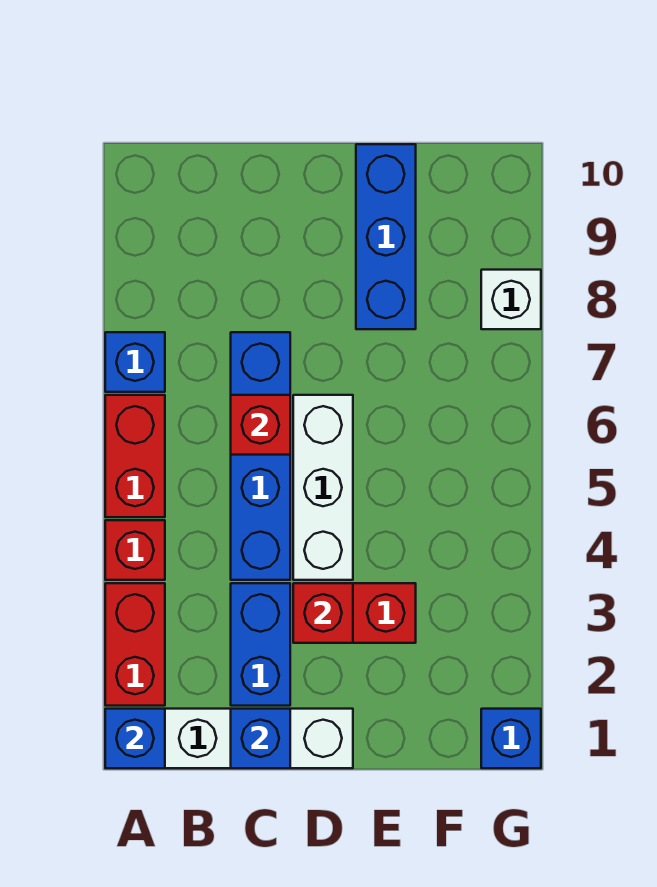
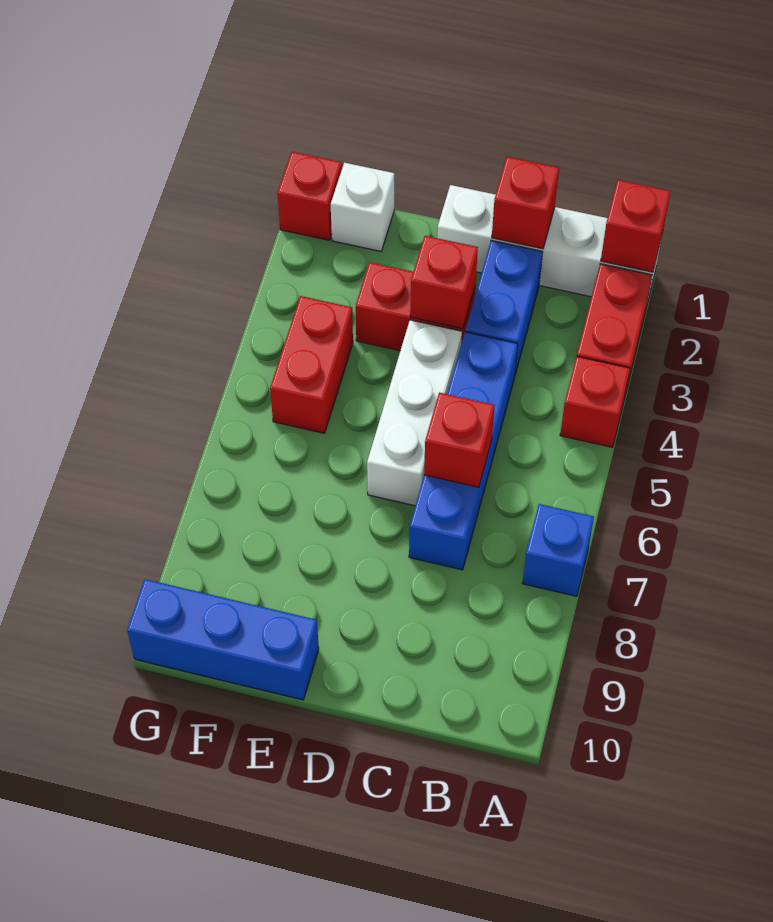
blue 1x1 brick [105,709,165,768] -> red 1x1 brick [601,180,670,272]
red 1x2 brick [105,395,165,517] -> red 1x2 brick moved to [270,296,353,433]
blue 1x1 brick [231,709,290,768] -> red 1x1 brick [492,157,559,249]
blue 1x3 brick [356,144,416,329] -> blue 1x3 brick turned to [127,579,319,700]
blue 1x1 brick [481,709,541,768] -> red 1x1 brick [278,152,342,240]
white 1x1 brick [481,270,541,329] -> white 1x1 brick moved to [331,163,394,251]

